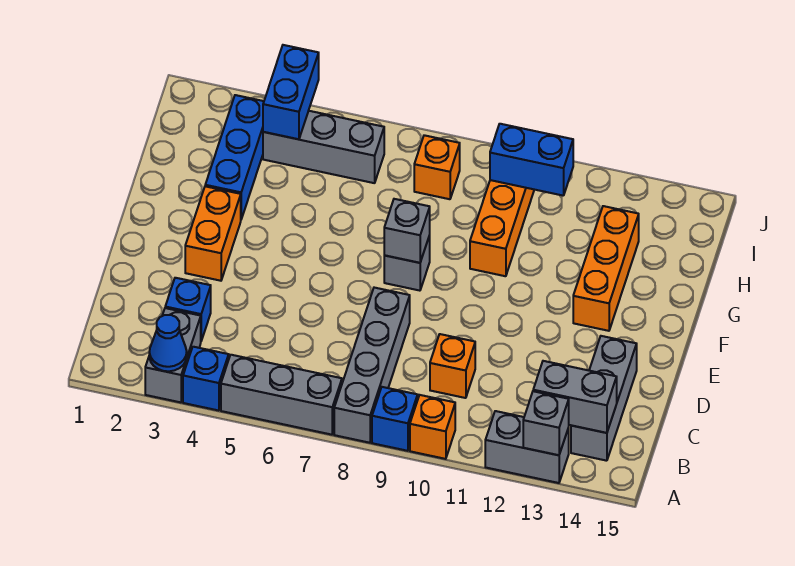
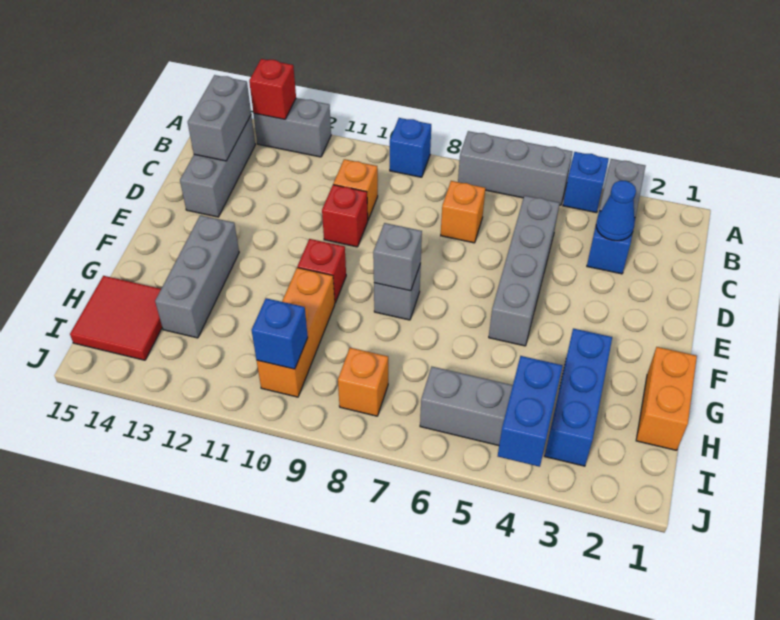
blue 1x1 cone [149,315,187,371] -> blue 1x1 cone moved to [596,181,636,241]
grey 1x4 brick [334,288,410,443] -> grey 1x4 brick moved to [489,196,559,346]
orange 1x1 brick [410,395,455,459] -> orange 1x1 brick moved to [441,181,485,243]
grey 1x1 brick [523,391,569,455] -> red 1x1 brick [249,59,296,119]
grey 1x2 brick [533,361,617,433] -> grey 1x2 brick turned to [188,75,251,161]
none -> red 1x1 brick [322,185,368,247]
orange 1x2 brick [185,186,241,281] -> orange 1x2 brick moved to [636,347,697,450]
none -> red 1x1 brick [297,239,346,303]
orange 1x3 brick [573,206,639,331] -> grey 1x3 brick [155,215,239,338]
none -> red 2x2 tile [70,276,162,360]
blue 1x2 brick [490,124,573,196] -> blue 1x1 brick [252,298,308,369]

